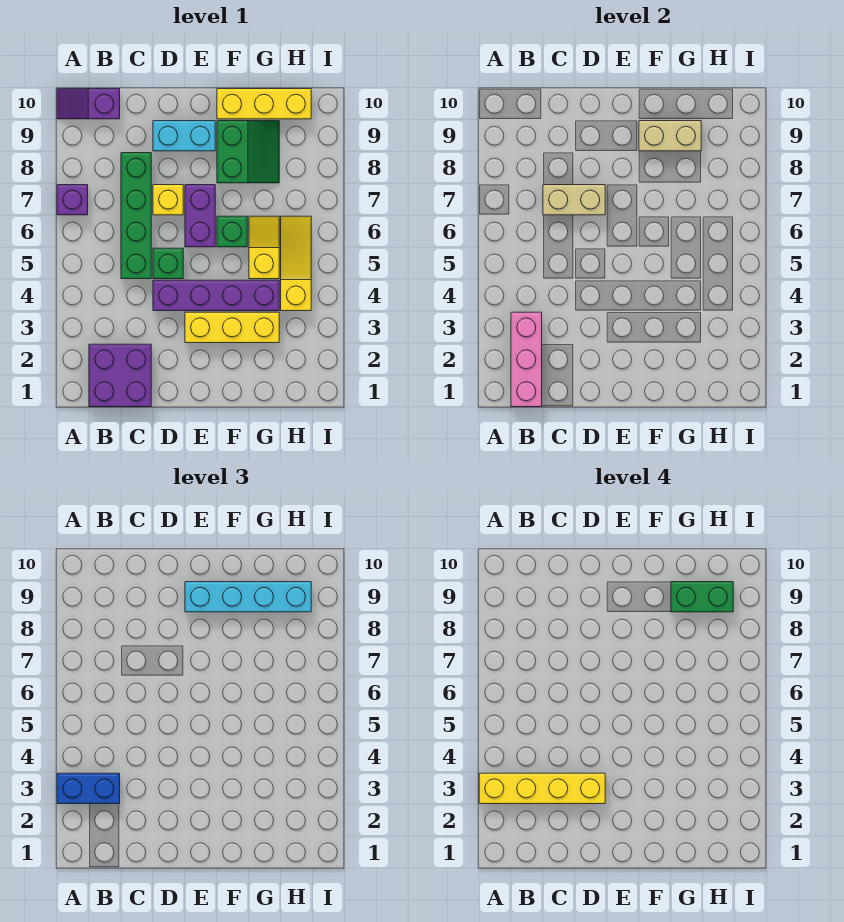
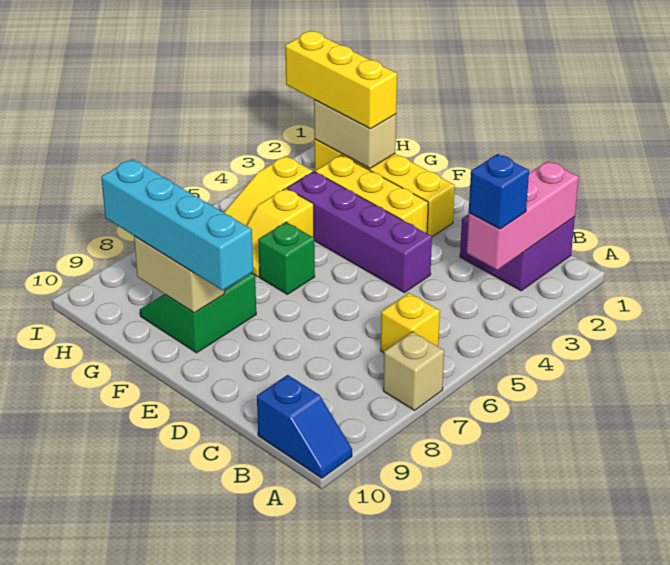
blue 1x2 brick [57,773,120,804] -> blue 1x1 brick [469,154,529,229]
yellow 1x4 brick [479,773,605,804] -> yellow 1x4 brick moved to [314,139,455,237]
purple 1x1 brick [57,185,88,215] -> tan 1x1 brick [383,332,444,410]
purple 1x2 slope [57,89,120,119] -> blue 1x2 slope [257,375,352,478]
green 1x4 brick [121,153,151,279] -> none
tan 1x2 brick [543,185,605,215] -> tan 1x2 brick moved to [314,100,396,169]
green 1x1 brick [153,248,183,279] -> none
yellow 1x1 brick [153,185,183,215] -> yellow 1x1 brick moved to [381,293,440,353]
cyan 1x2 brick [153,121,215,151] -> none
purple 1x2 brick [185,185,215,247] -> none
yellow 1x3 brick [217,89,311,119] -> yellow 1x3 brick moved to [285,31,397,129]
green 1x2 brick [671,582,733,612] -> none

